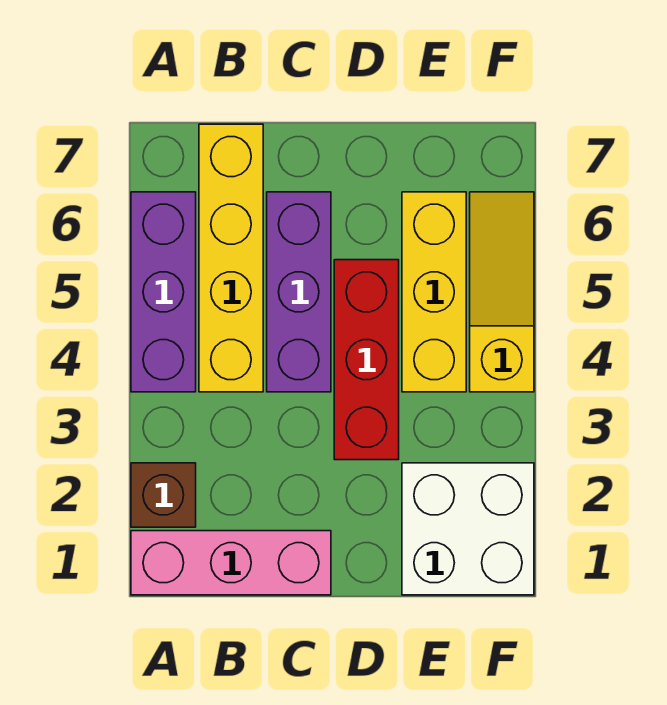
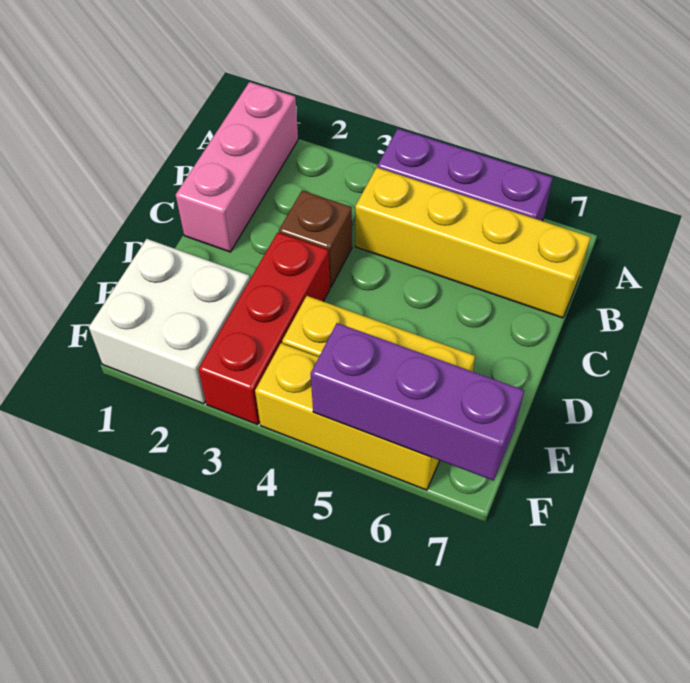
brown 1x1 brick [131,463,196,527] -> brown 1x1 brick moved to [279,191,352,287]
purple 1x3 brick [267,192,331,392] -> purple 1x3 brick moved to [311,323,524,481]
red 1x3 brick [334,260,399,460] -> red 1x3 brick turned to [198,233,330,425]
yellow 1x3 slope [470,192,534,392] -> yellow 1x3 brick [255,343,440,490]

